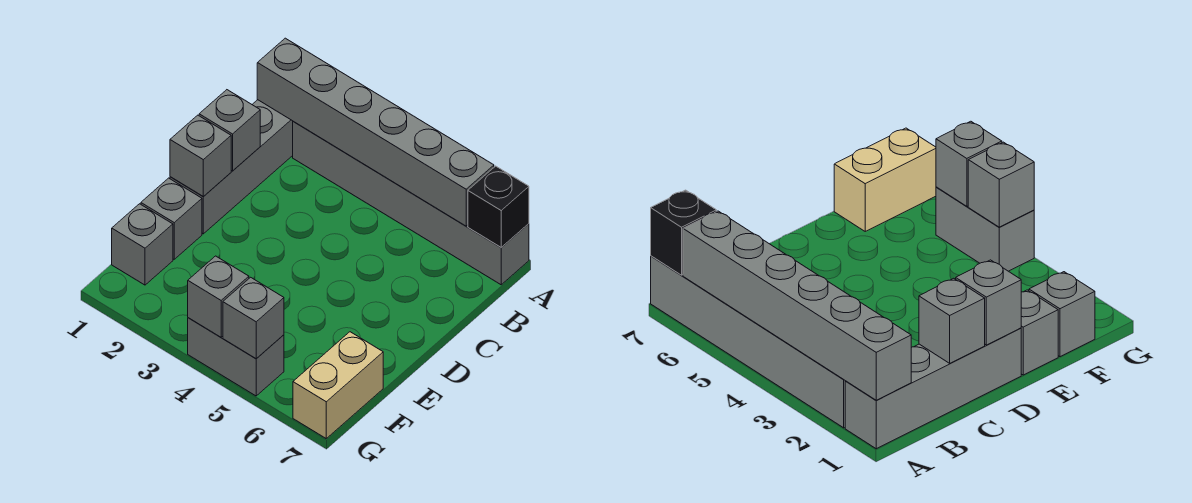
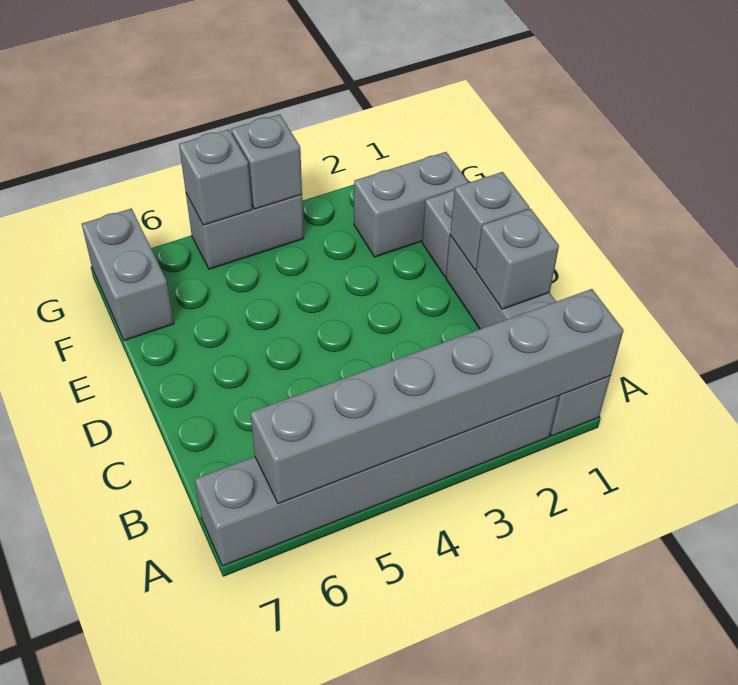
black 1x1 brick [468,166,529,247] -> none
grey 1x1 brick [112,204,173,285] -> grey 1x2 brick [354,152,469,257]
tan 1x2 brick [293,332,383,438] -> grey 1x2 brick [82,209,174,341]

